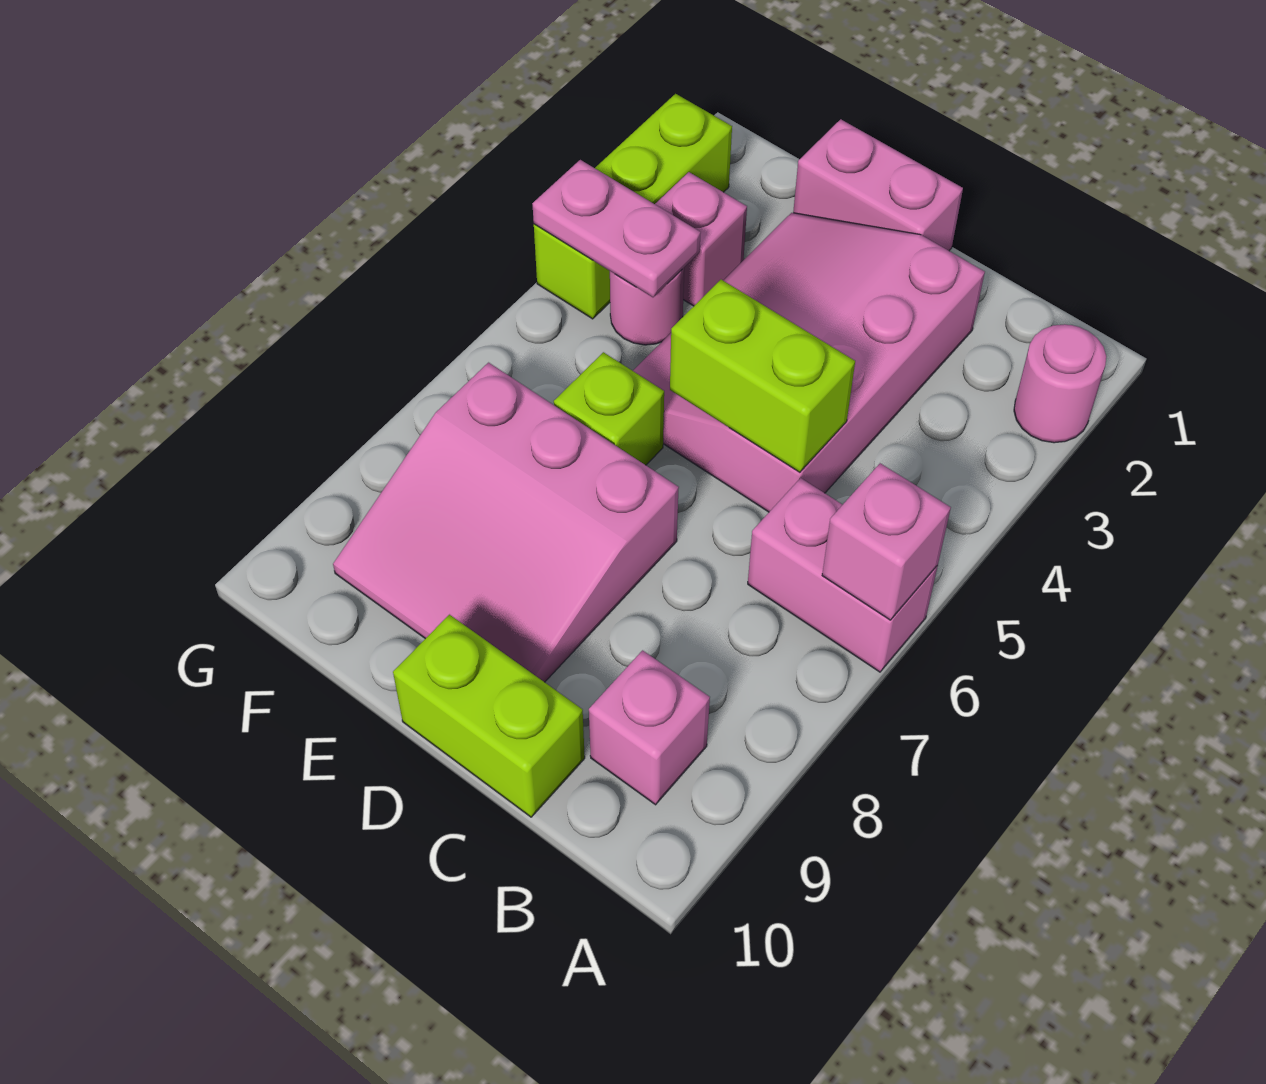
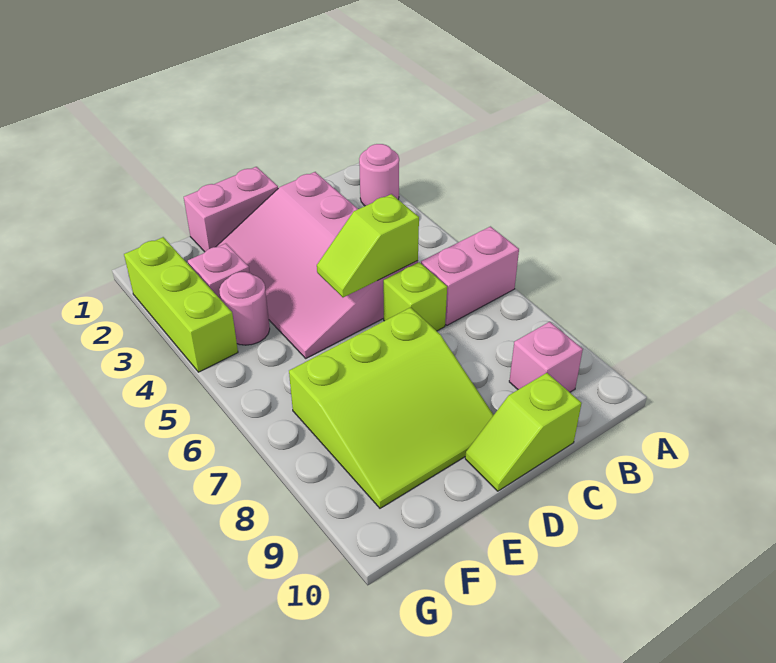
pink 1x1 brick [822,463,951,620] -> none
lime 1x2 brick [670,280,855,472] -> lime 1x2 slope [317,194,419,297]
lime 1x2 brick [393,615,585,817] -> lime 1x2 slope [465,373,582,491]
pink 3x3 slope [333,363,679,682] -> lime 3x3 slope [289,308,493,508]
lime 1x1 brick [554,352,664,465] -> lime 1x1 brick moved to [383,262,447,331]
pink 1x2 plate [532,160,701,297] -> none

